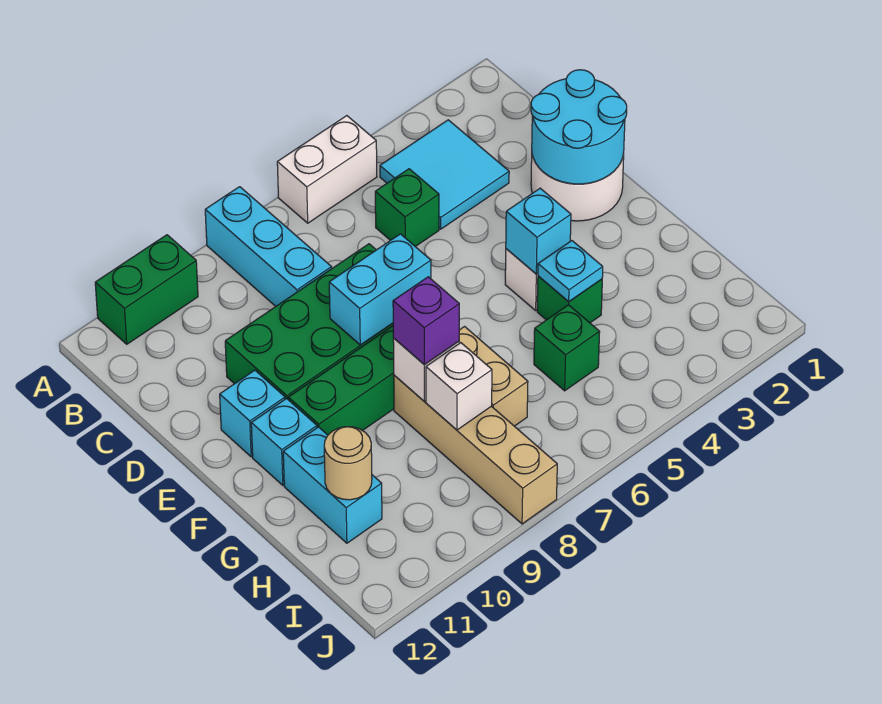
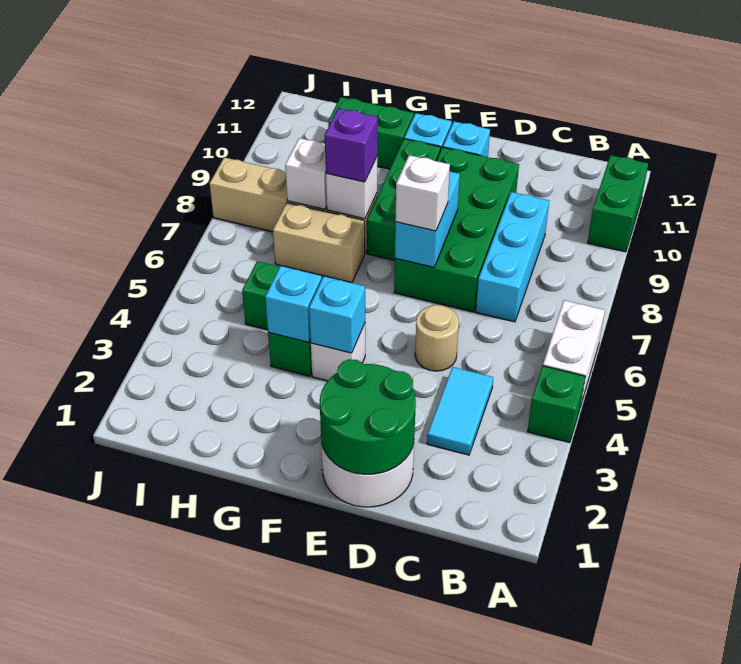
cyan 1x3 brick [205,187,332,306] -> cyan 1x3 brick turned to [476,192,549,322]
cyan 2x2 tile [380,120,509,229] -> cyan 1x2 tile [427,367,493,455]
green 1x1 brick [375,169,439,247] -> green 1x1 brick moved to [528,366,585,443]
cyan 2x2 round brick [531,70,627,184] -> green 2x2 round brick [320,359,416,474]
none -> white 1x1 brick [395,155,450,231]
cyan 1x1 plate [538,241,603,302] -> cyan 1x1 brick [265,266,322,342]
cyan 1x2 brick [283,427,382,543] -> green 1x2 brick [328,97,414,169]
tan 1x1 round brick [324,427,372,500] -> tan 1x1 round brick moved to [415,305,459,371]

